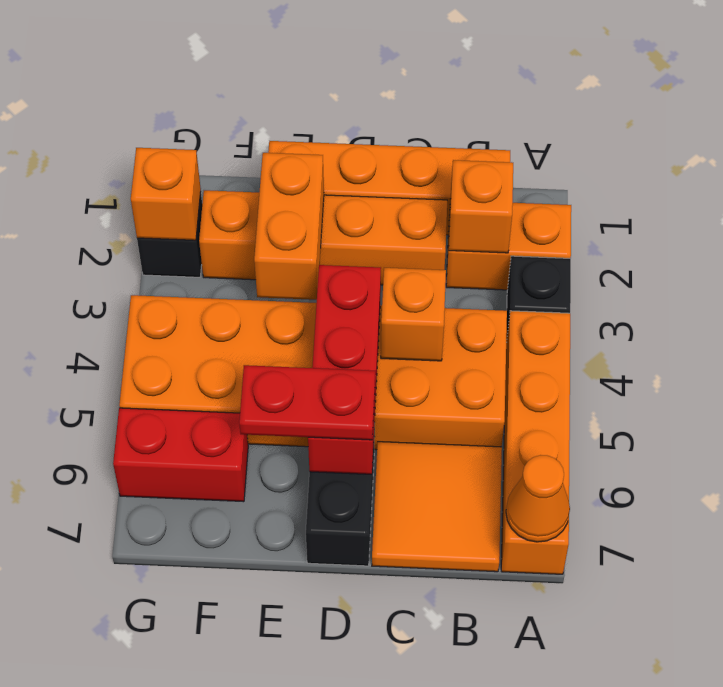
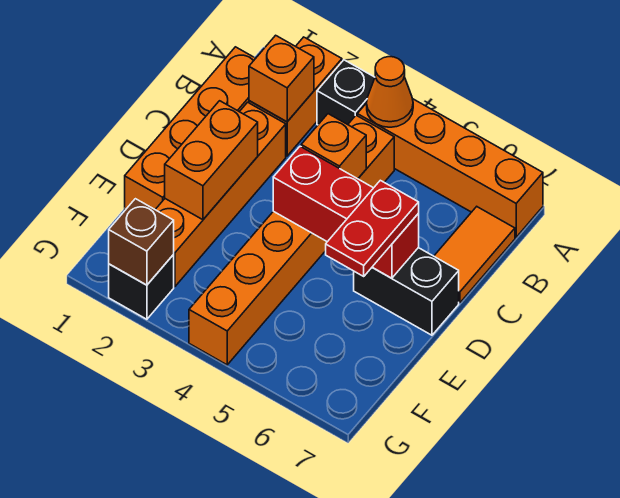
orange 1x1 cone [506,455,570,542] -> orange 1x1 cone moved to [367,57,413,127]
orange 2x6 brick [119,295,507,450] -> orange 1x6 brick [189,115,394,365]
orange 2x2 tile [372,442,502,572] -> orange 1x2 tile [434,207,515,303]
orange 1x2 brick [254,153,324,300] -> orange 1x2 brick turned to [165,101,258,220]
red 1x2 brick [113,408,248,502] -> none
orange 1x1 brick [131,148,201,240] -> brown 1x1 brick [109,199,174,285]

